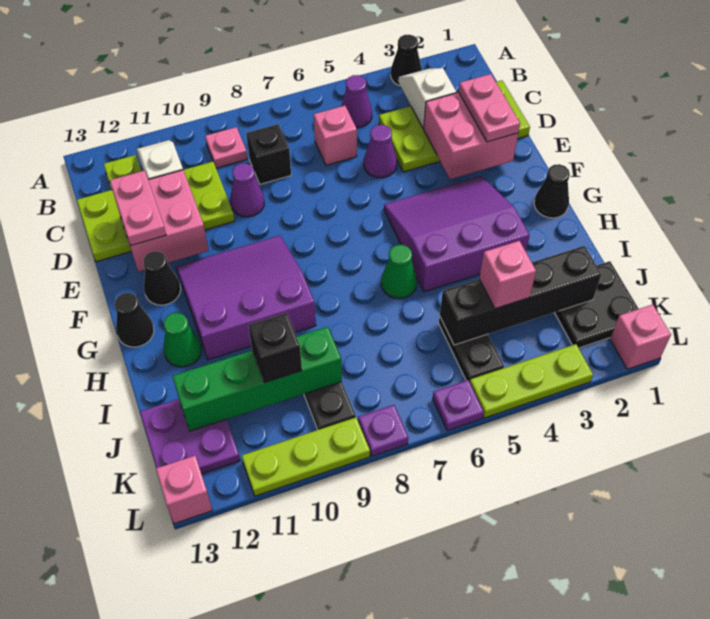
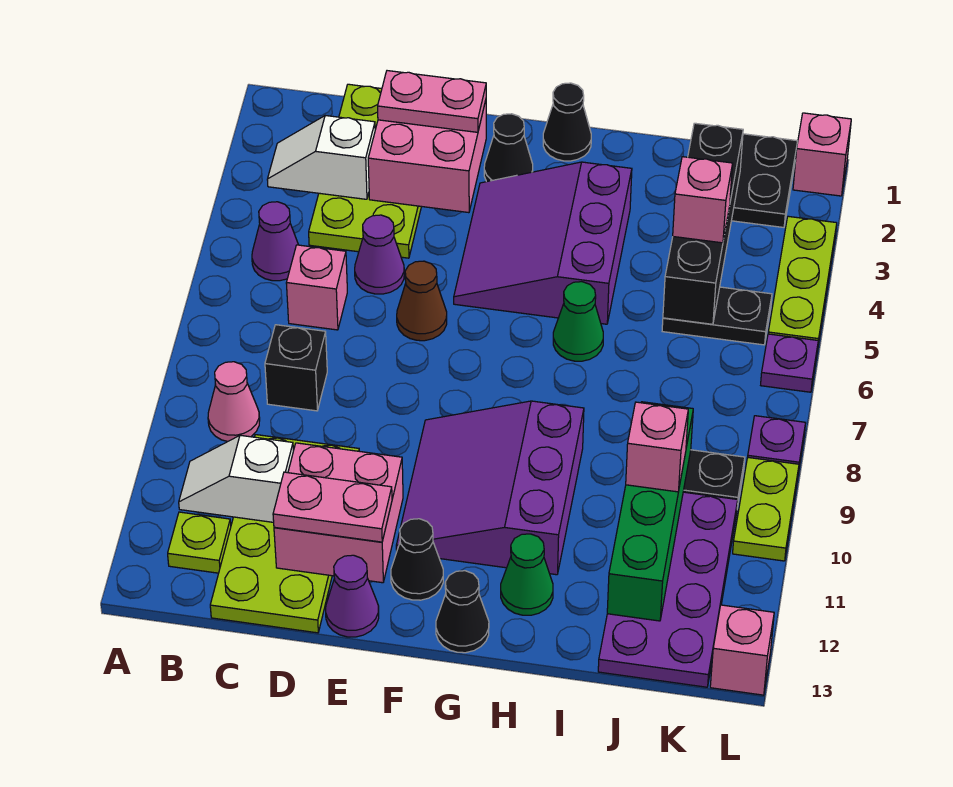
black 1x1 cone [391,35,422,86] -> black 1x1 cone moved to [484,114,533,182]
pink 1x1 plate [205,127,247,168] -> pink 1x1 cone [208,362,260,442]
purple 1x1 cone [230,163,264,217] -> purple 1x1 cone moved to [326,555,379,637]
none -> brown 1x1 cone [397,261,447,341]
black 1x1 brick [248,313,302,383] -> pink 1x1 brick [626,402,688,492]
purple 2x2 plate [140,399,240,474] -> purple 2x4 plate [598,492,738,687]
lime 1x3 plate [242,417,370,496] -> lime 1x2 plate [733,457,799,561]

